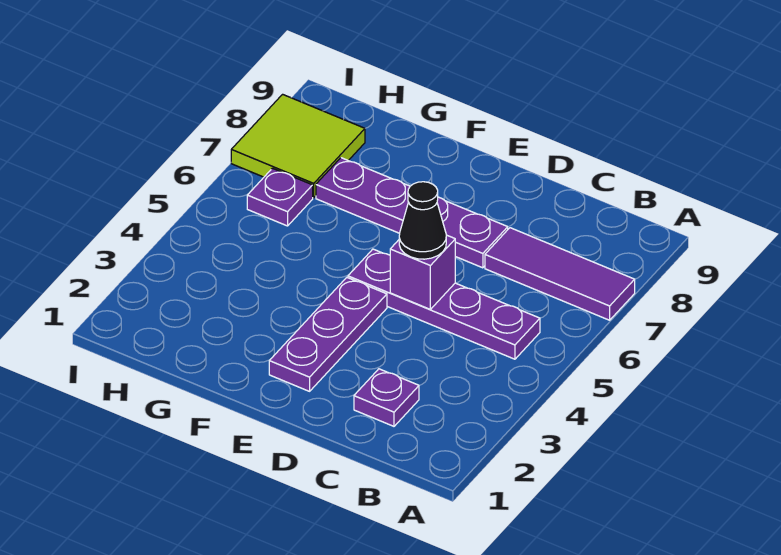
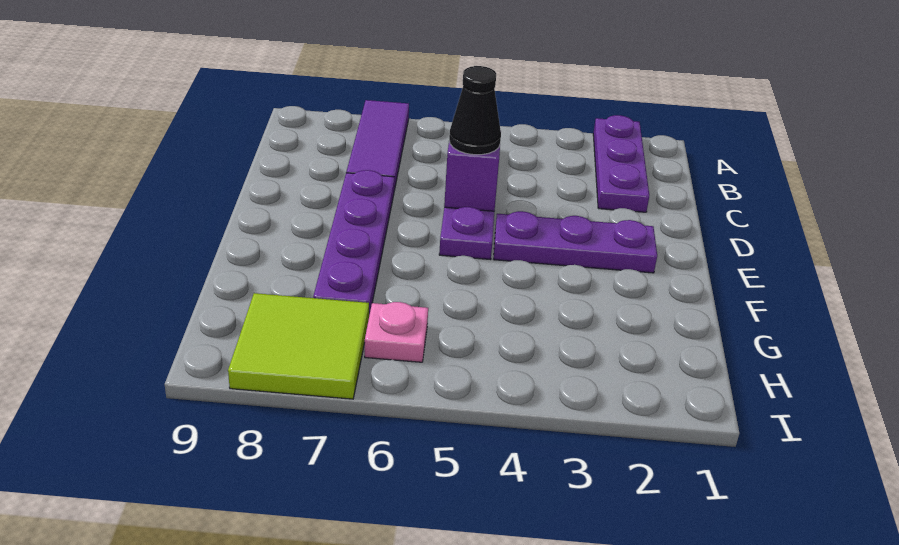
purple 1x1 plate [354,369,419,426] -> purple 1x3 plate [593,115,649,212]
purple 1x1 plate [247,168,313,226] -> pink 1x1 plate [365,302,428,362]

